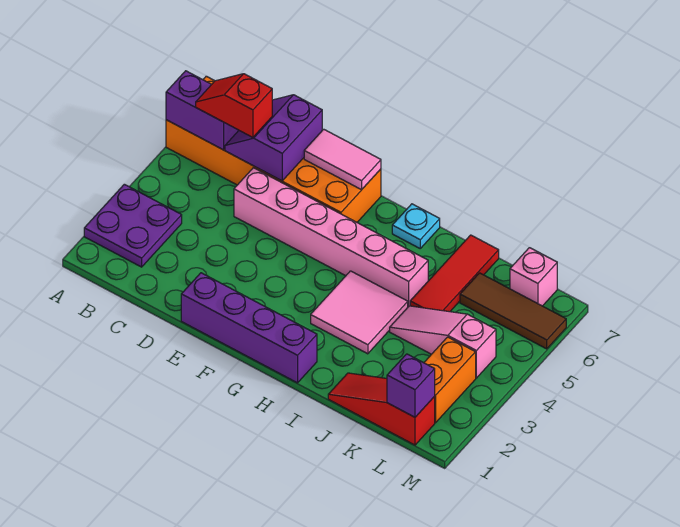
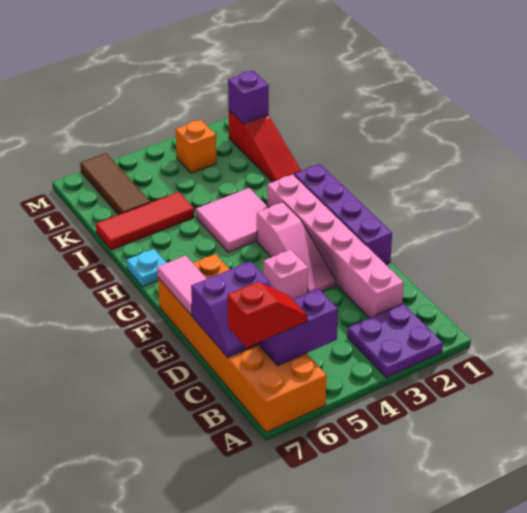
purple 1x2 brick [166,71,239,150] -> purple 1x2 brick turned to [259,289,338,365]
red 1x2 slope [196,74,272,137] -> red 1x2 slope turned to [227,282,308,347]
pink 1x6 brick [234,168,428,307] -> pink 1x6 brick moved to [267,175,404,318]
pink 1x3 slope [390,306,496,378] -> pink 1x3 slope moved to [257,202,336,293]
orange 1x2 brick [424,337,476,423] -> orange 1x1 brick [175,120,217,173]
pink 1x1 brick [510,248,557,306] -> pink 1x1 brick moved to [264,250,308,300]

